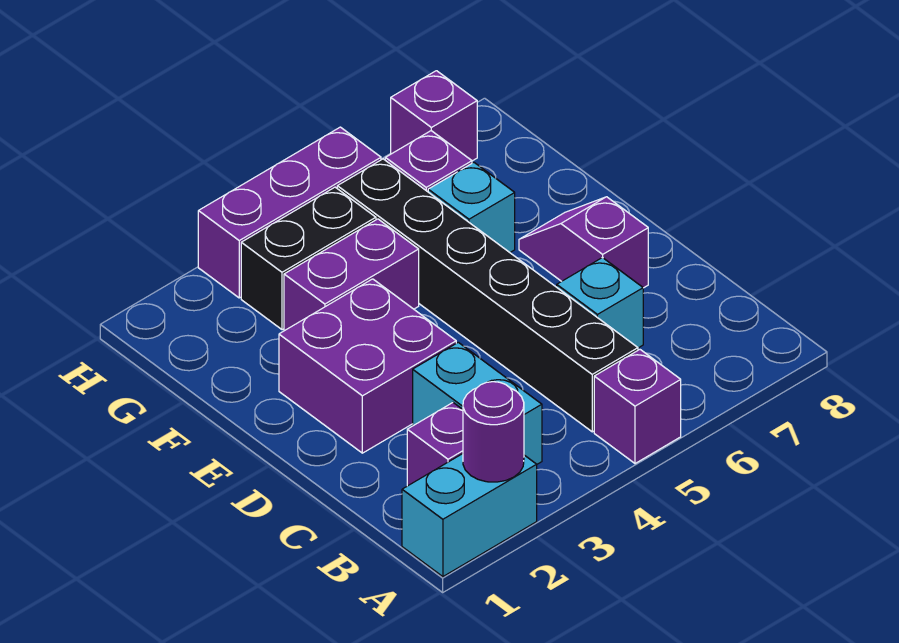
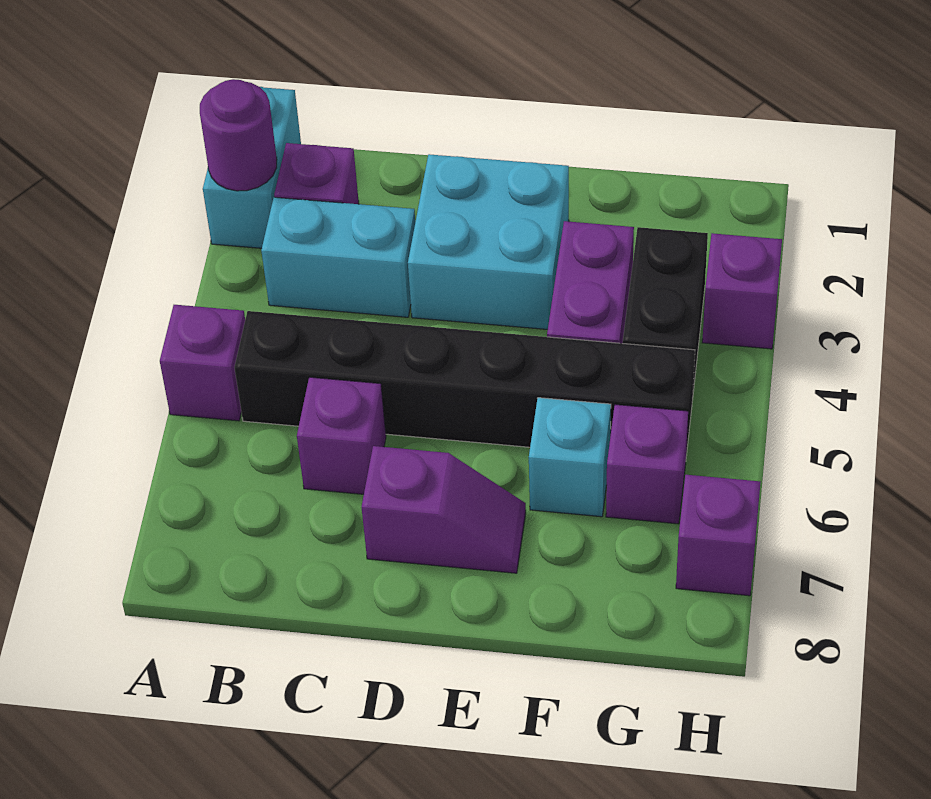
cyan 1x1 brick [557,257,643,348] -> purple 1x1 brick [297,377,386,494]
purple 2x2 brick [279,279,456,453] -> cyan 2x2 brick [408,154,569,329]
purple 1x3 brick [198,127,381,298] -> purple 1x1 brick [702,233,782,349]

